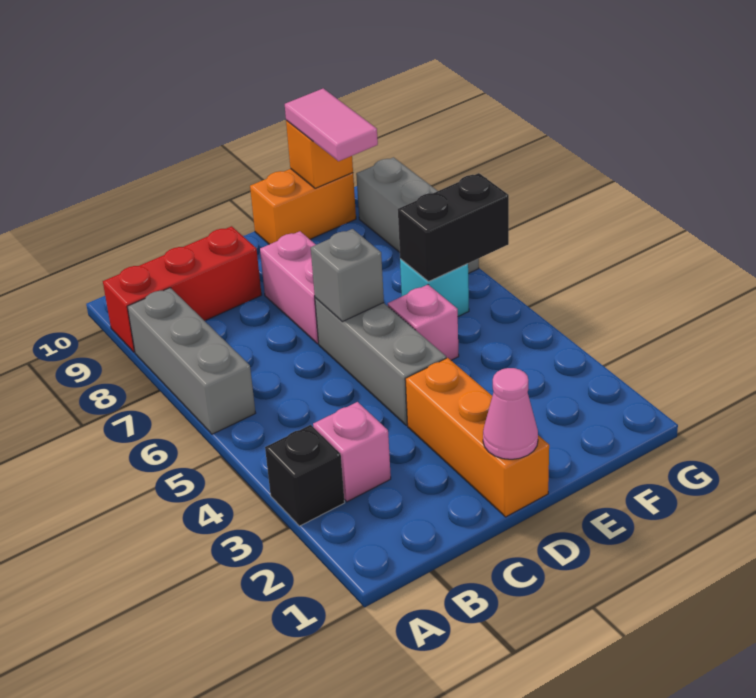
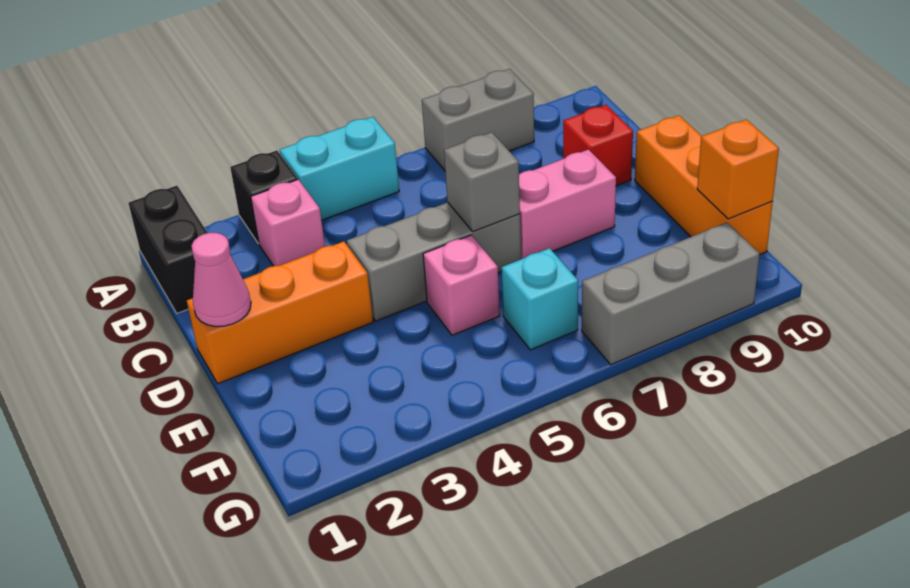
none -> cyan 1x2 brick [280,117,399,220]
grey 1x3 brick [127,288,255,434] -> grey 1x2 brick [422,69,534,170]
red 1x3 brick [103,226,262,352] -> red 1x1 brick [563,105,633,186]
orange 1x2 brick [250,169,356,244] -> orange 1x3 brick [635,115,773,254]
black 1x2 brick [398,173,509,281] -> black 1x2 brick moved to [129,186,207,313]
pink 1x2 tile [285,88,378,161] -> none

